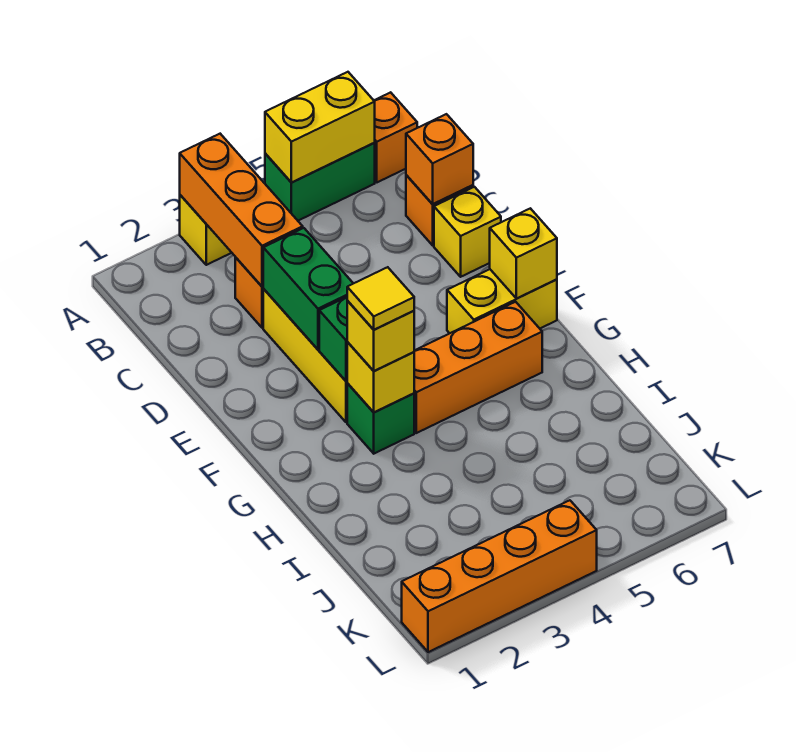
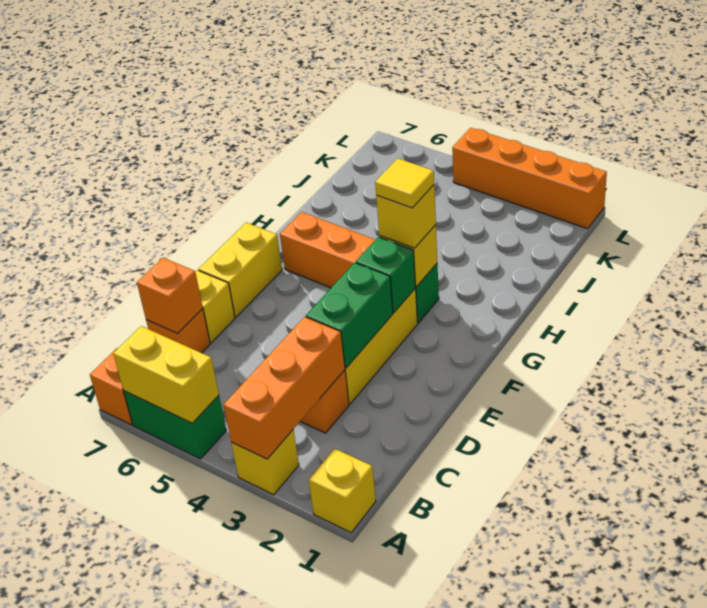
yellow 1x2 brick [447,269,557,333] -> yellow 1x2 brick turned to [198,223,282,317]
yellow 1x1 brick [490,208,557,298] -> yellow 1x1 brick moved to [309,448,376,533]

